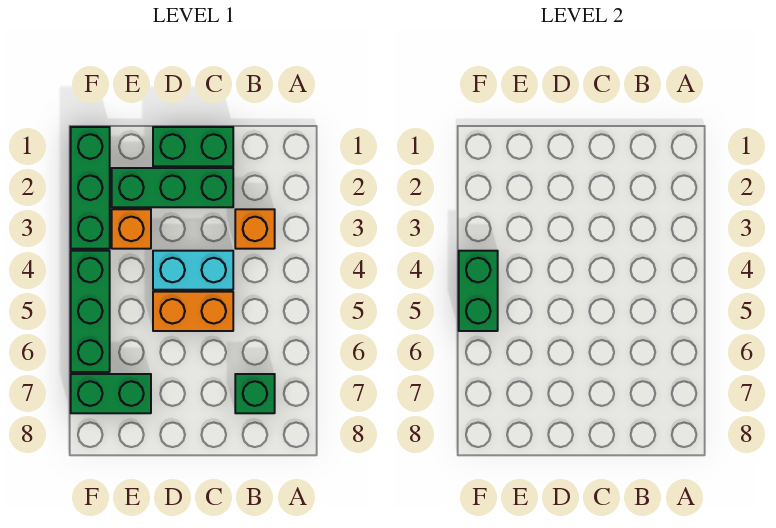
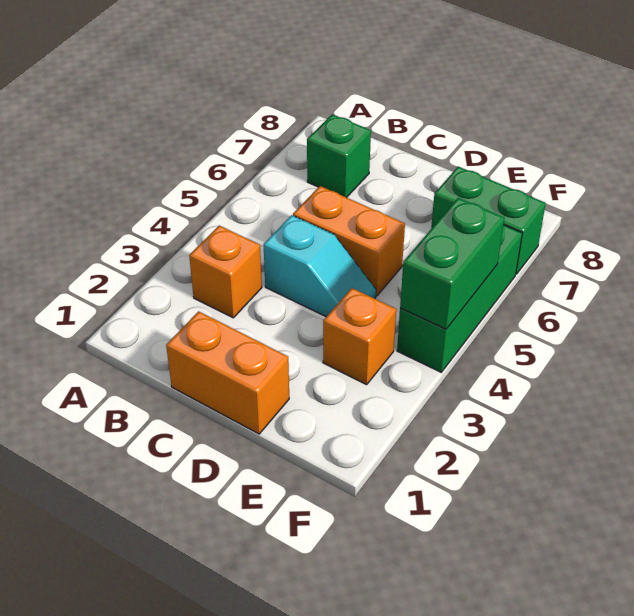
green 1x2 brick [153,127,233,166] -> orange 1x2 brick [166,311,289,434]
green 1x3 brick [112,168,233,207] -> none
cyan 1x2 brick [153,251,233,290] -> cyan 1x2 slope [263,215,376,317]
green 1x3 brick [71,127,110,249] -> none

